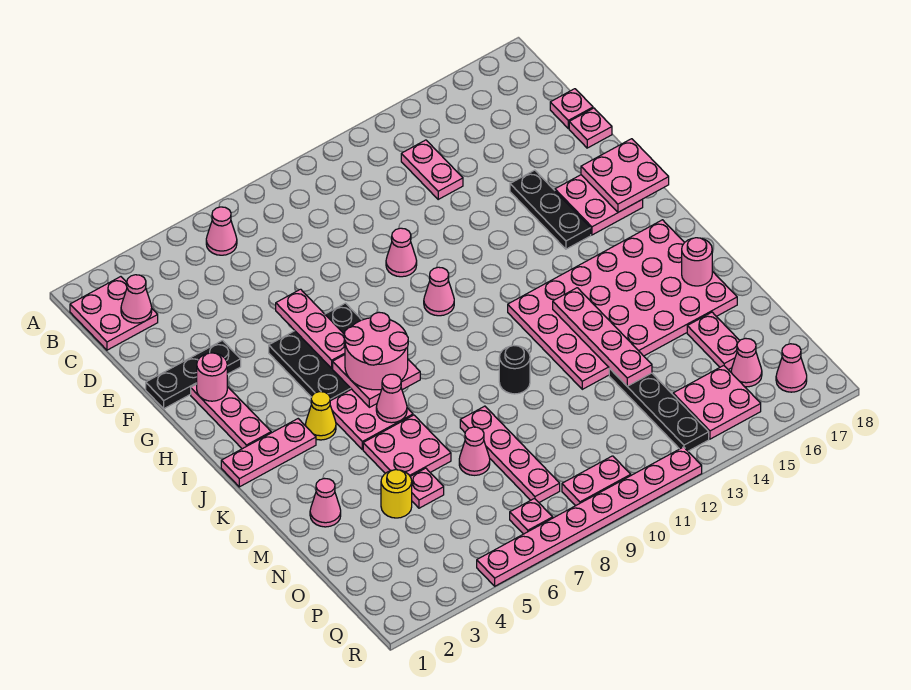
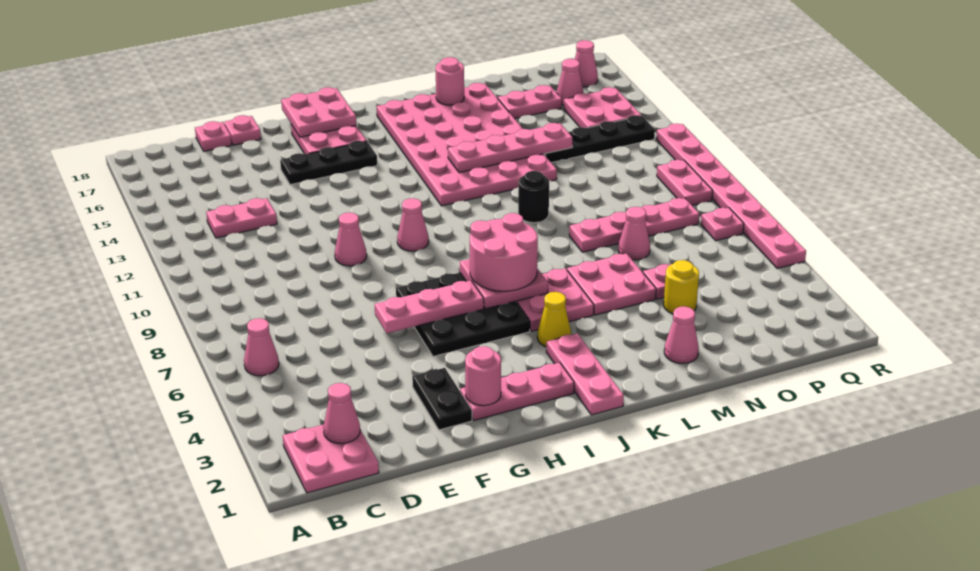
black 1x3 plate [146,340,241,409] -> black 1x2 plate [412,368,472,430]
pink 1x1 cone [376,374,407,423] -> none

